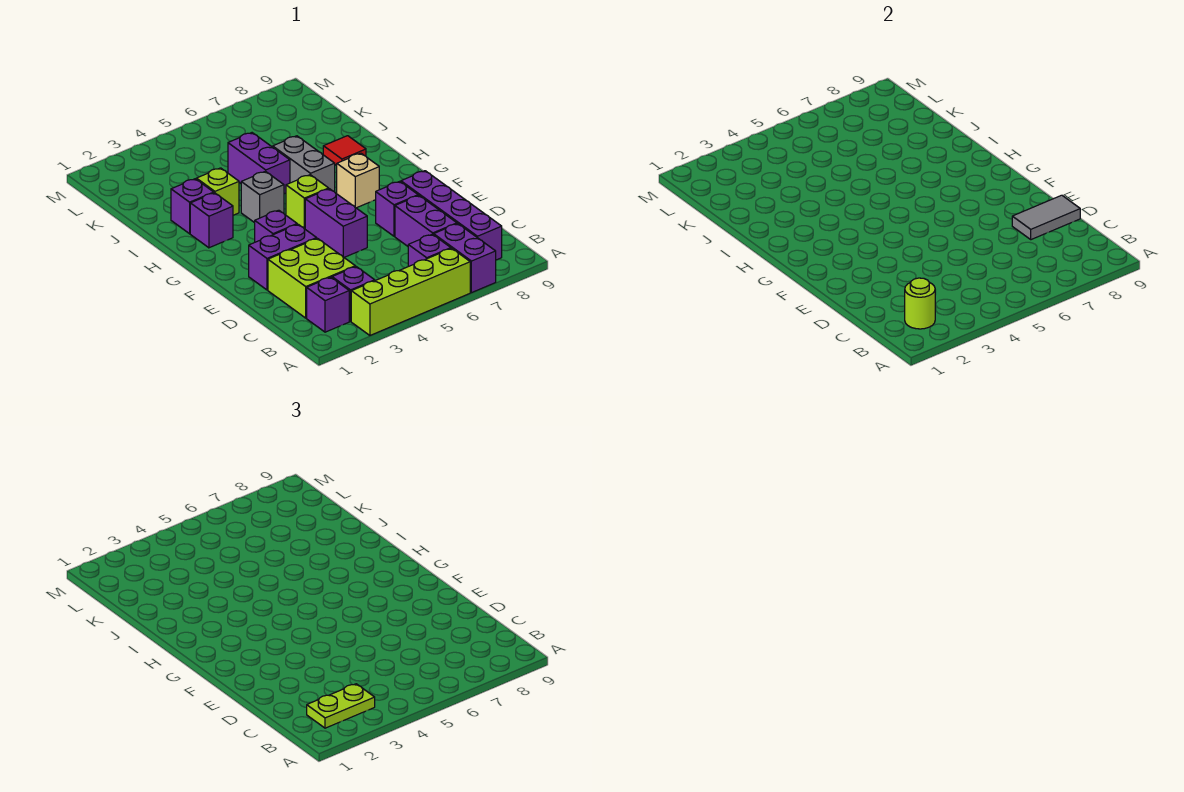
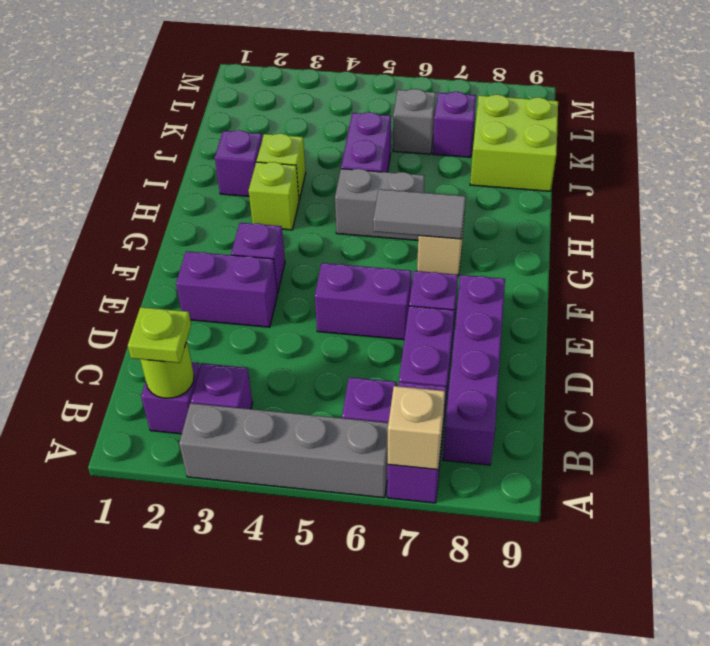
lime 1x4 brick [351,248,470,335] -> grey 1x4 brick [179,403,388,498]
none -> tan 1x1 brick [388,386,445,470]
lime 1x2 plate [307,684,375,728] -> lime 1x1 plate [128,307,191,363]
lime 2x2 brick [268,238,355,318] -> lime 2x2 brick moved to [470,95,558,191]
grey 1x2 tile [1012,195,1080,240] -> grey 1x2 tile moved to [373,189,466,239]
purple 1x2 brick [305,189,367,257] -> purple 1x2 brick turned to [315,263,411,340]
lime 1x1 brick [286,175,329,229] -> lime 1x1 brick moved to [249,162,299,230]
purple 1x1 brick [190,193,233,248] -> purple 1x1 brick moved to [433,92,476,157]
grey 1x1 brick [241,171,284,223] -> grey 1x1 brick moved to [393,89,436,154]
grey 1x2 brick [273,136,335,192] -> grey 1x2 brick turned to [335,169,425,240]
red 1x1 tile [323,136,366,166] -> none

